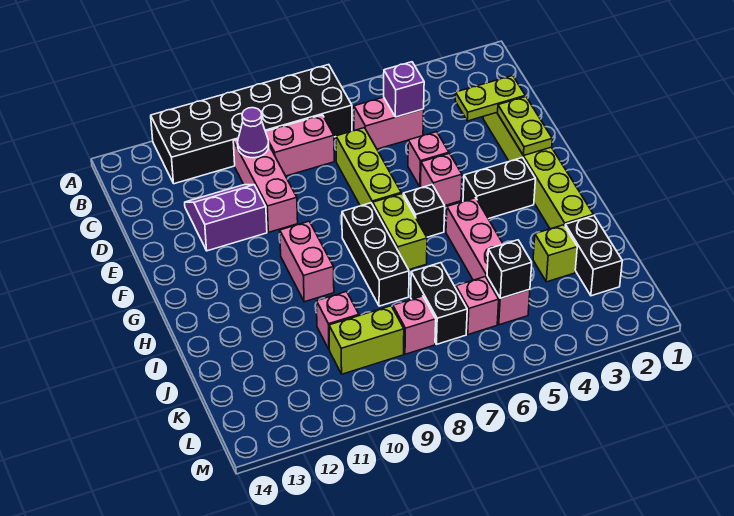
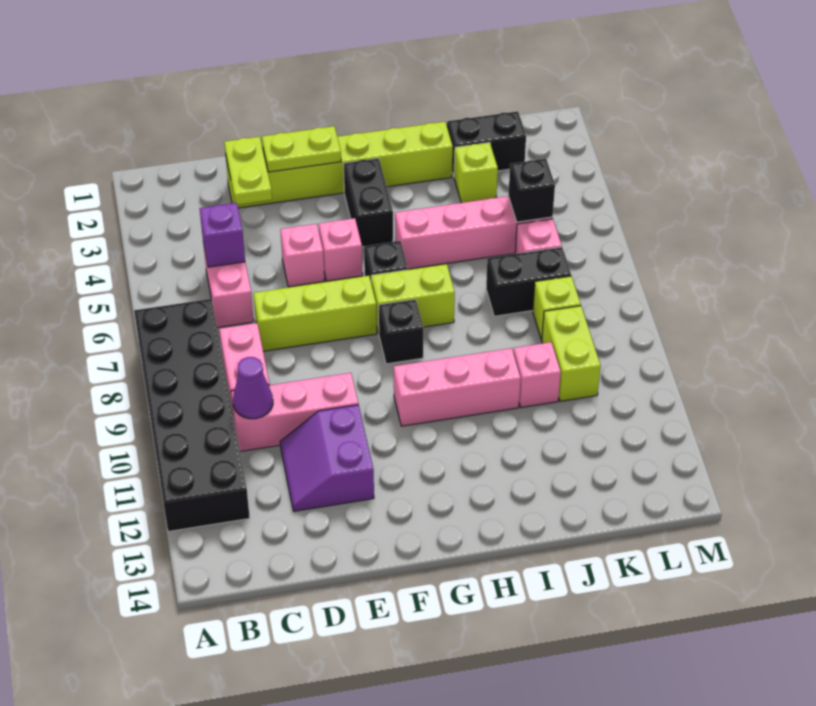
black 1x3 brick [342,203,409,306] -> black 1x1 brick [378,299,423,364]
pink 1x2 brick [280,221,334,302] -> pink 1x3 brick [394,348,521,426]
pink 1x1 brick [393,296,436,354] -> lime 1x1 brick [533,276,581,340]

